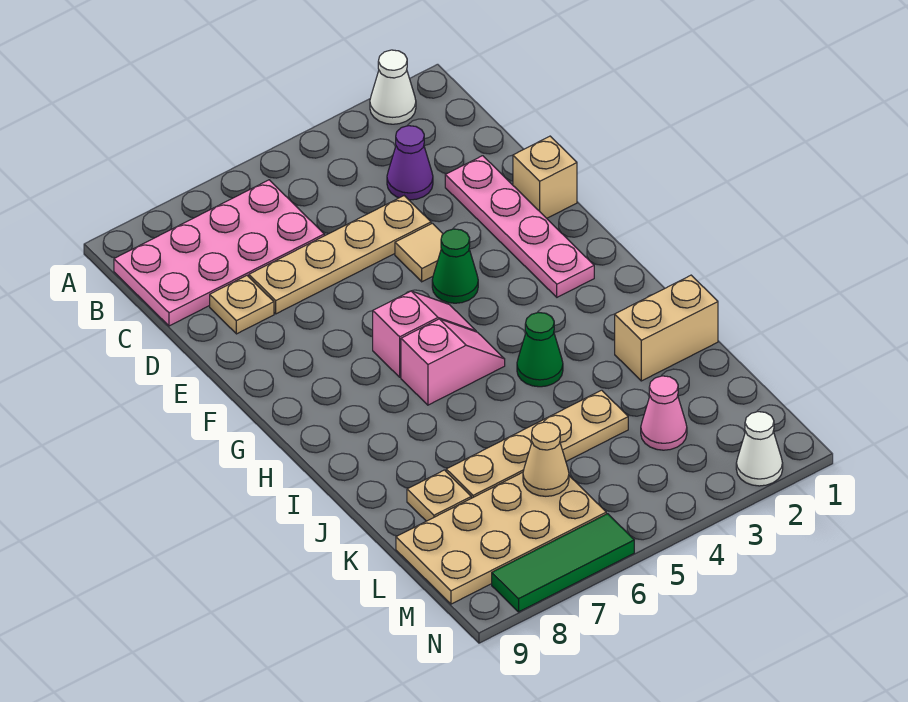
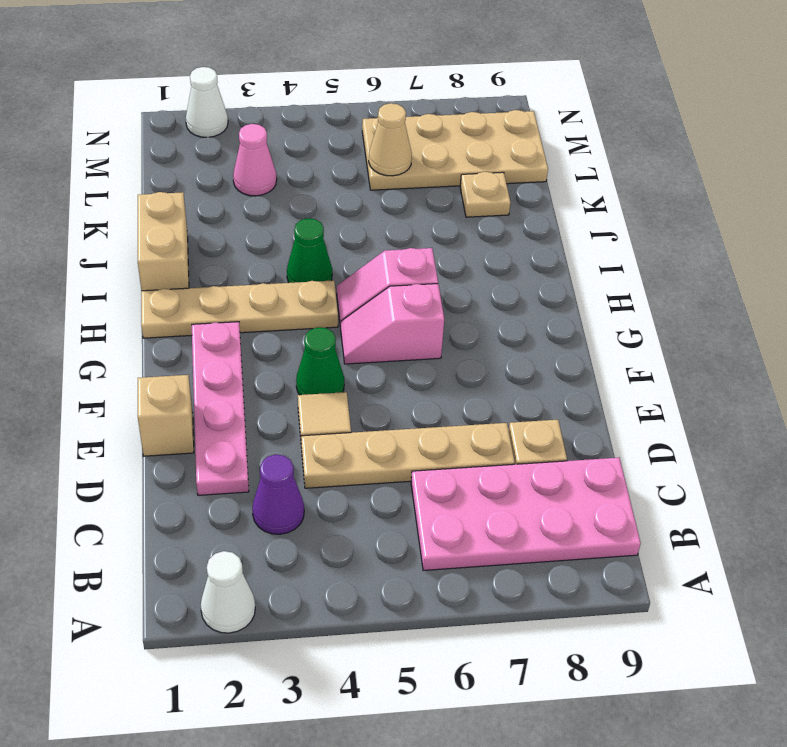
tan 1x2 brick [615,275,718,381] -> tan 1x2 brick turned to [138,192,189,291]
tan 1x4 plate [446,390,628,498] -> tan 1x4 plate moved to [141,280,338,338]
green 1x3 tile [492,514,634,612] -> none

